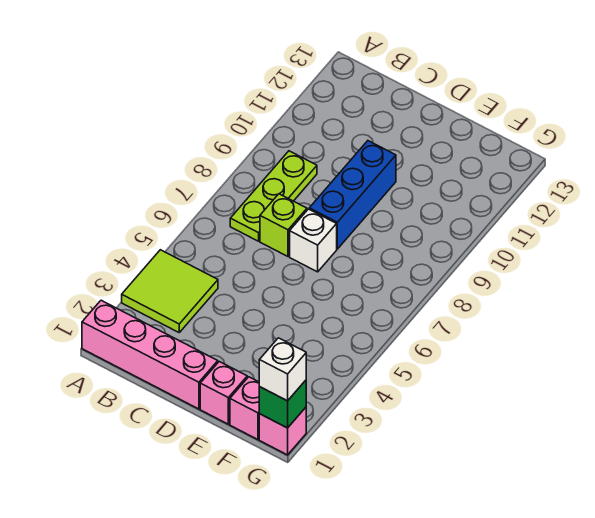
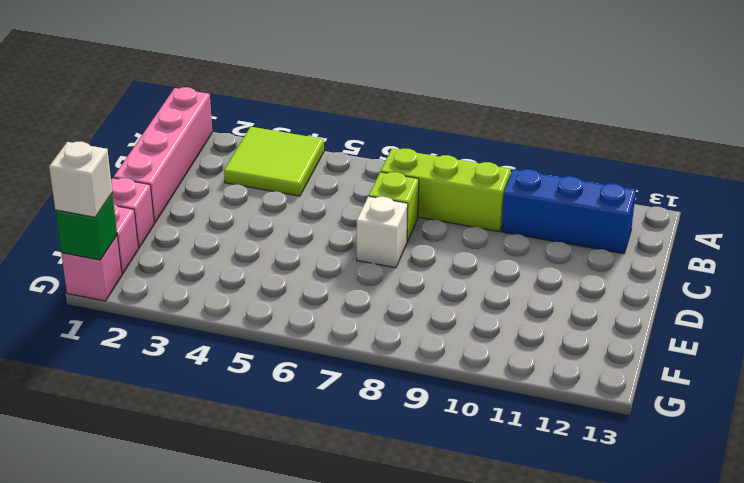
lime 1x3 plate [230,151,317,241] -> lime 1x3 brick [381,149,511,231]
blue 1x3 brick [309,141,396,249] -> blue 1x3 brick moved to [502,169,636,254]

